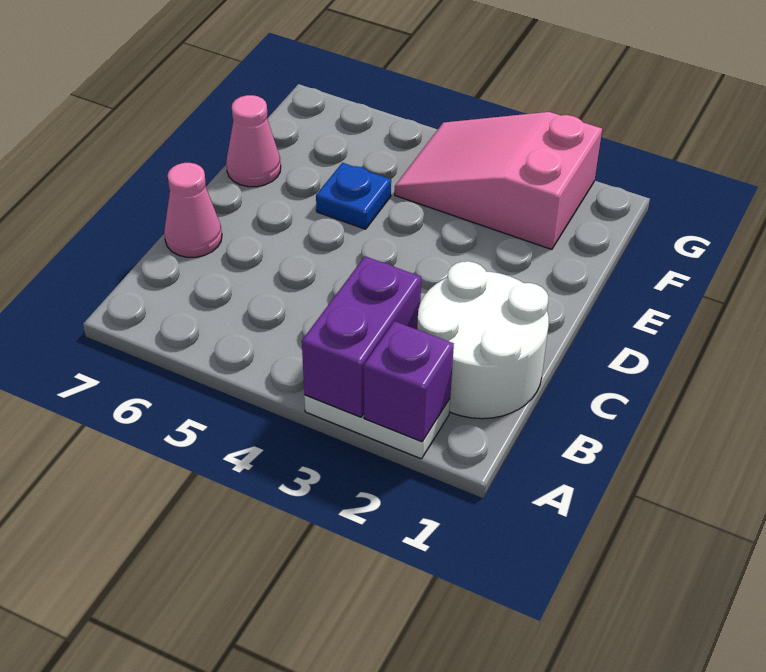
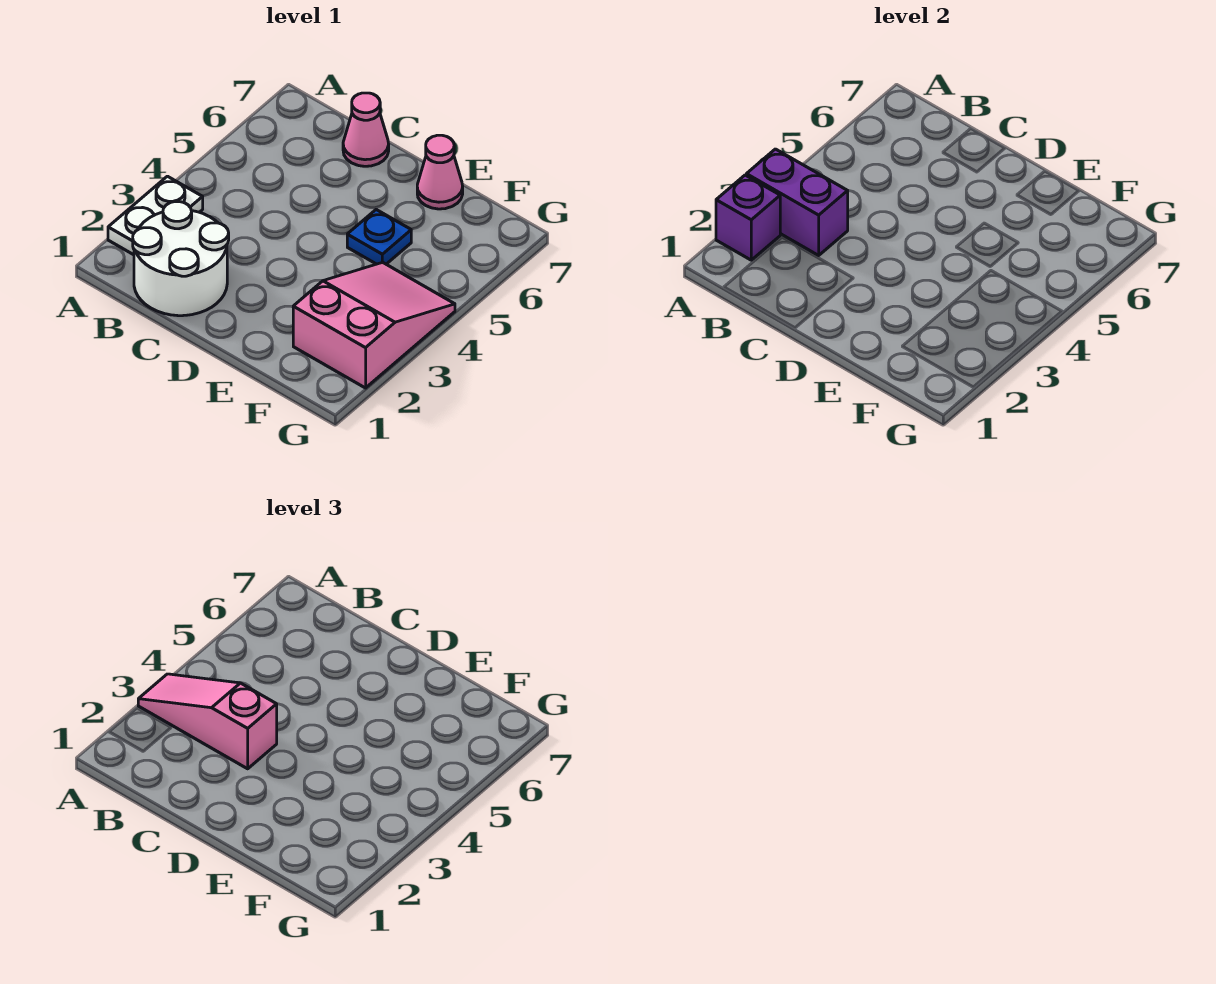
none -> pink 1x3 slope [138,674,277,769]

